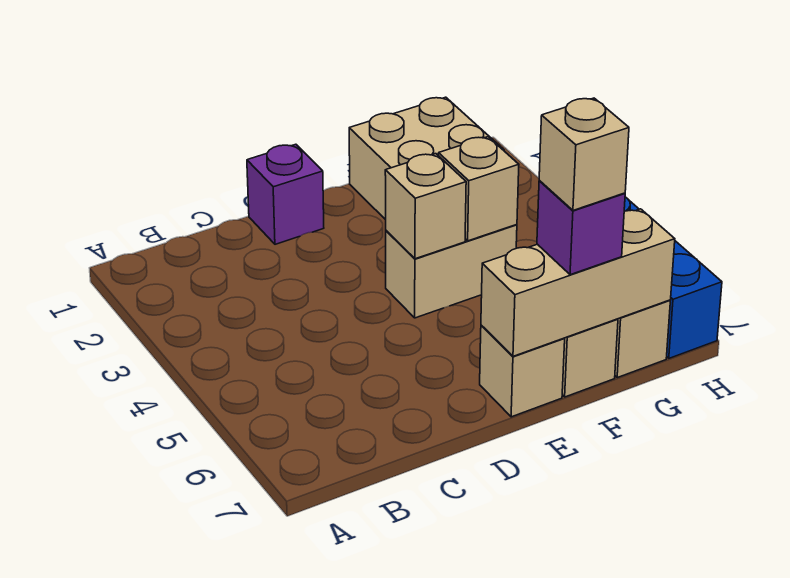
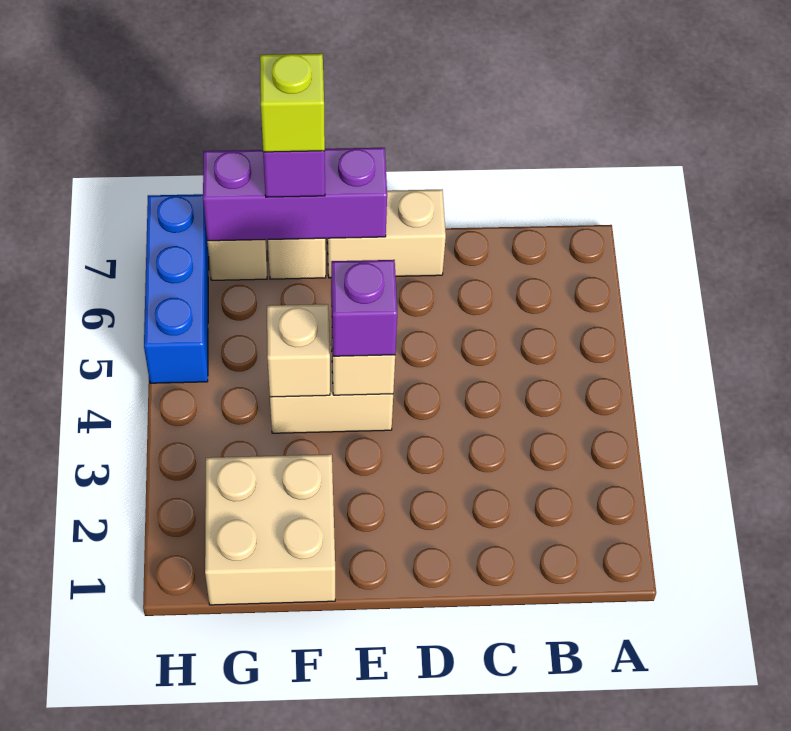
purple 1x1 brick [247,144,324,244] -> purple 1x1 brick moved to [331,260,397,356]
tan 1x1 brick [480,325,565,417] -> tan 1x2 brick [327,190,446,278]
tan 1x3 brick [481,209,675,356] -> purple 1x3 brick [203,148,387,241]
tan 1x1 brick [539,98,629,210] -> lime 1x1 brick [260,54,325,152]

